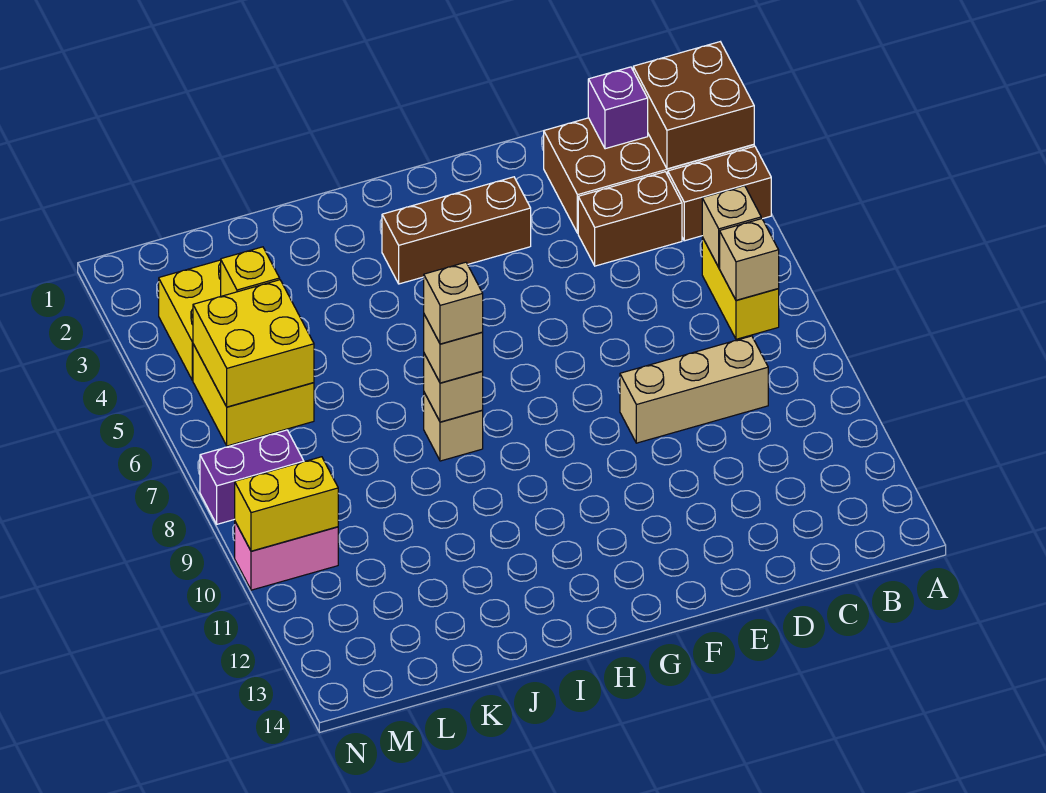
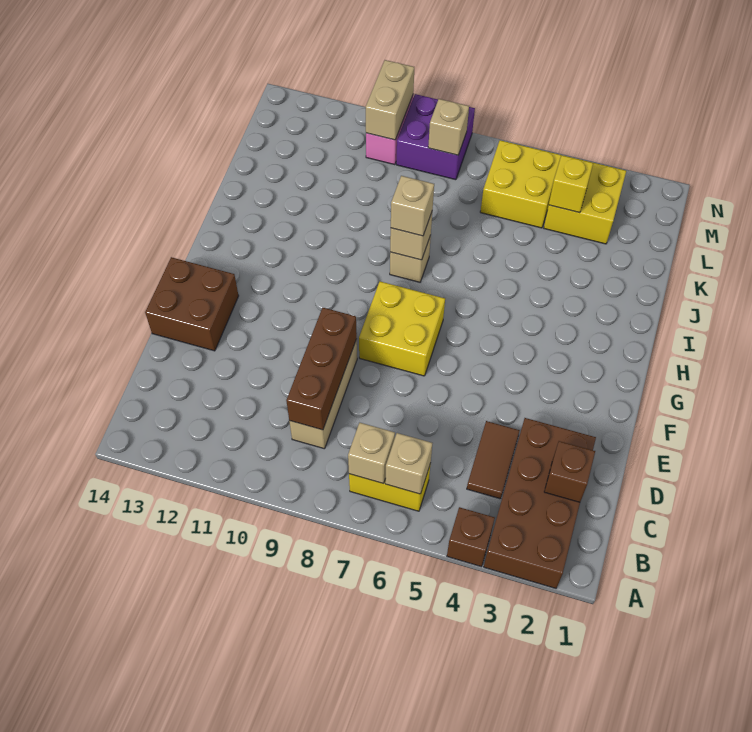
brown 2x2 brick [633,42,754,169] -> brown 2x2 brick moved to [145,257,239,351]
brown 1x2 brick [668,146,771,241] -> brown 1x1 brick [447,507,495,567]
purple 1x1 brick [588,67,648,149] -> brown 1x1 brick [544,441,595,502]
brown 1x2 brick [578,172,682,266] -> brown 1x2 tile [467,421,520,499]
brown 1x3 brick [382,177,531,284] -> brown 1x3 brick moved to [286,308,357,430]
tan 1x1 brick [424,262,483,344] -> tan 1x1 brick moved to [428,99,469,155]
yellow 2x2 brick [193,280,314,407] -> yellow 2x2 brick moved to [359,281,445,376]
purple 1x2 brick [200,430,304,524] -> purple 2x2 brick [396,94,475,180]
yellow 1x2 brick [235,457,338,551] -> tan 1x2 brick [366,60,414,140]

